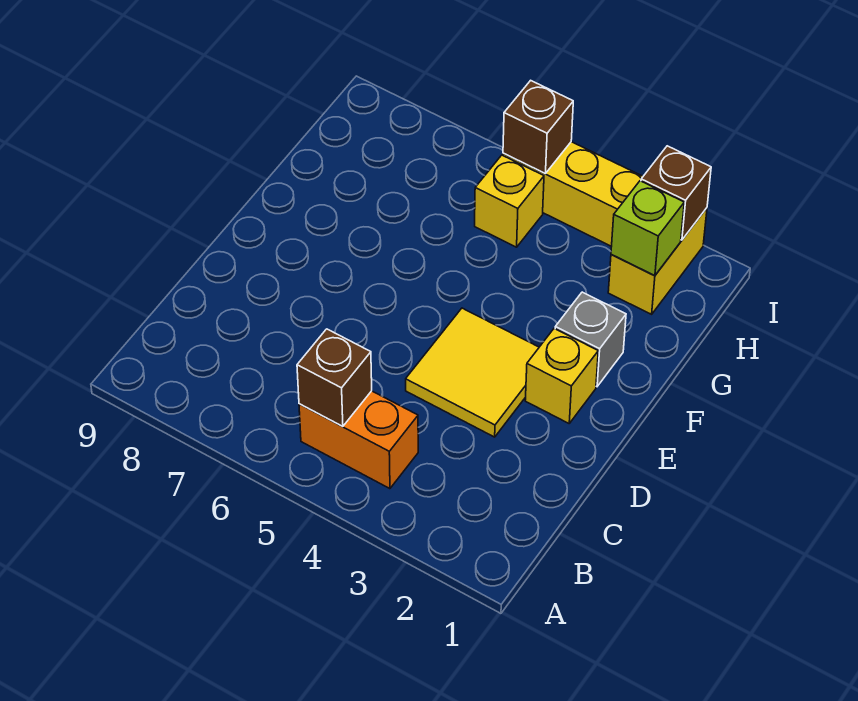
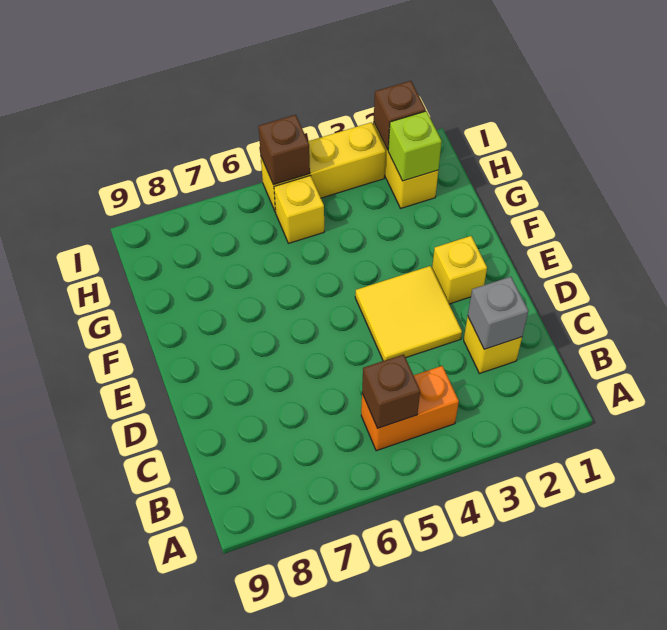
none -> yellow 1x1 brick [464,317,522,374]
grey 1x1 brick [555,292,626,387] -> grey 1x1 brick moved to [468,277,528,349]

